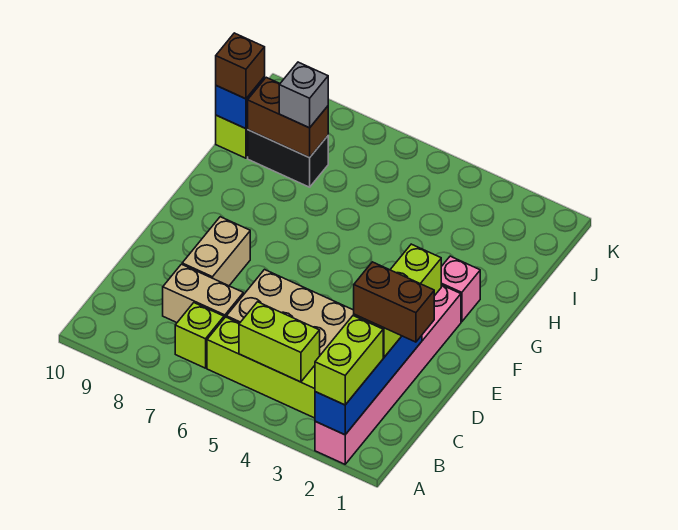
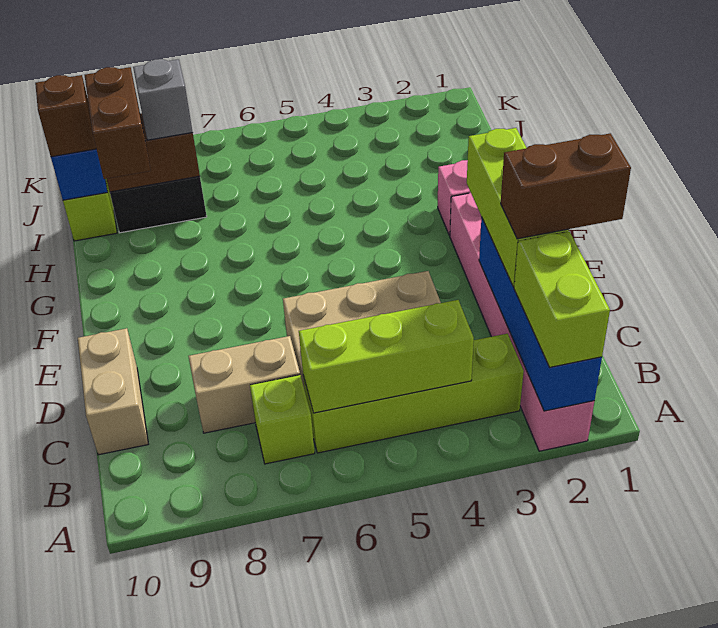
lime 1x2 brick [239,302,320,382] -> lime 1x3 brick [299,300,474,413]
tan 1x2 brick [182,217,250,286] -> tan 1x2 brick moved to [78,328,148,455]
none -> brown 1x2 brick [85,67,151,179]

